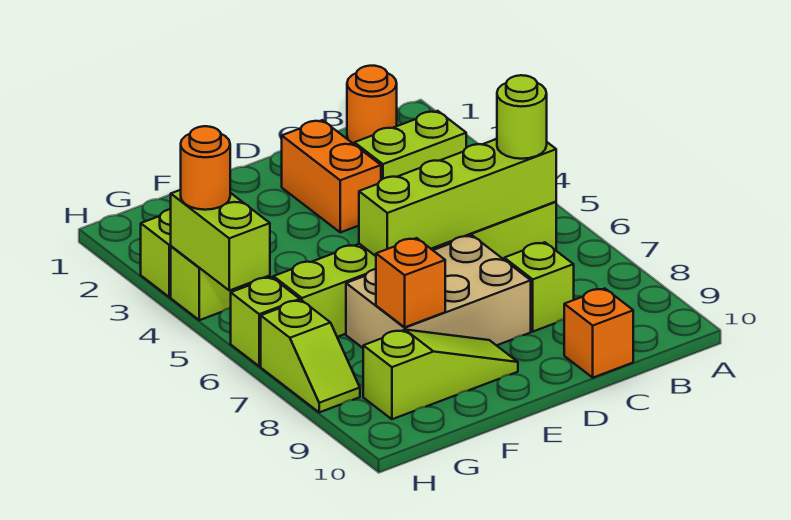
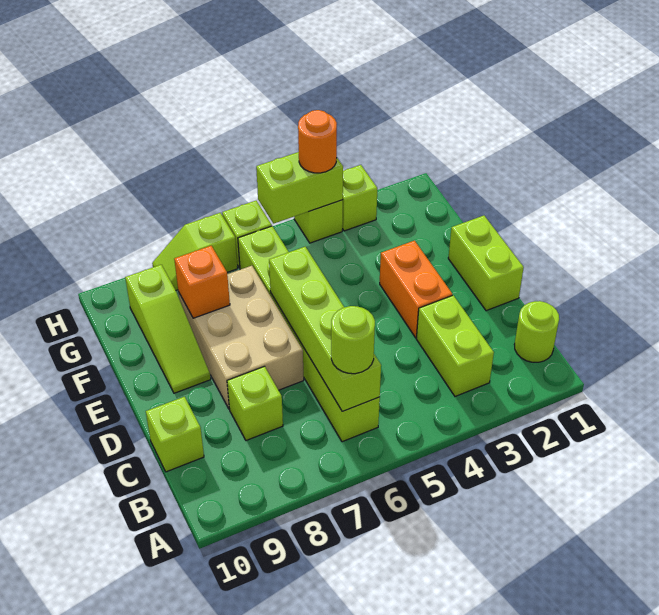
orange 1x1 round brick [347,66,397,144] -> lime 1x1 round brick [514,301,559,362]
orange 1x1 brick [564,288,633,378] -> lime 1x1 brick [146,397,204,472]
none -> lime 1x2 brick [448,216,524,311]
orange 1x2 brick [282,120,381,232] -> orange 1x2 brick turned to [380,241,452,338]

